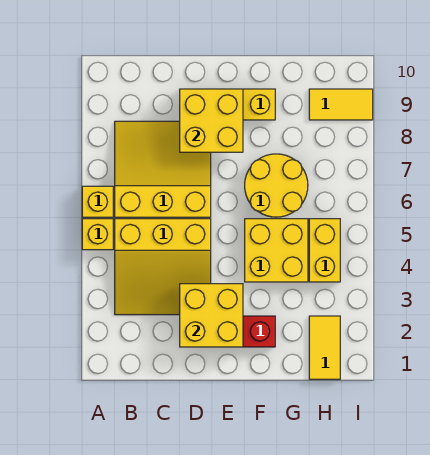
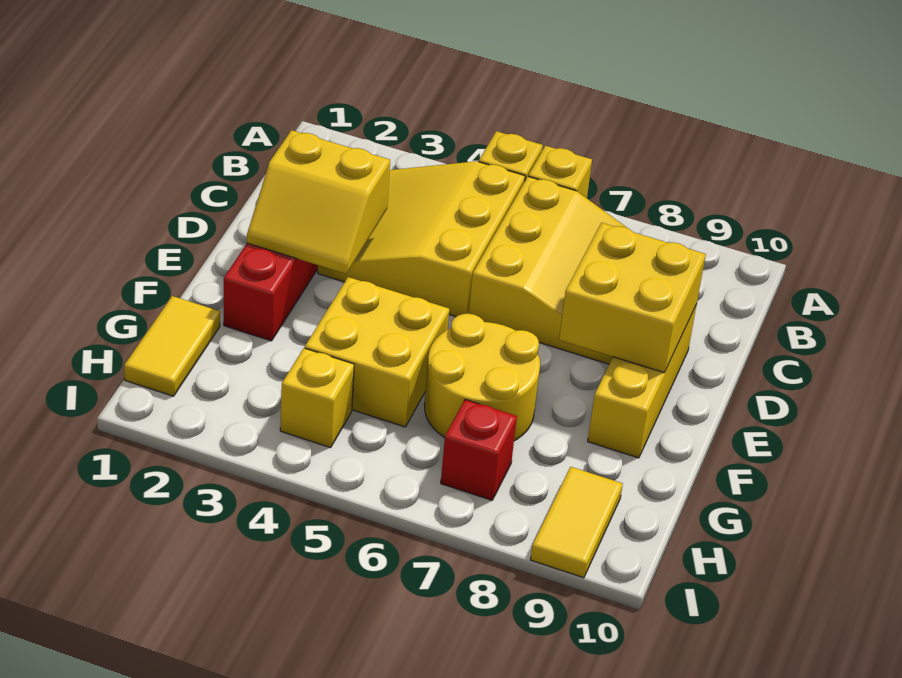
yellow 2x2 brick [180,284,243,347] -> yellow 2x2 slope [247,130,390,274]
yellow 1x2 tile [309,316,340,379] -> yellow 1x2 tile turned to [124,296,220,396]
yellow 1x2 brick [309,219,340,282] -> yellow 1x1 brick [280,348,354,448]
none -> red 1x1 brick [441,400,517,500]

